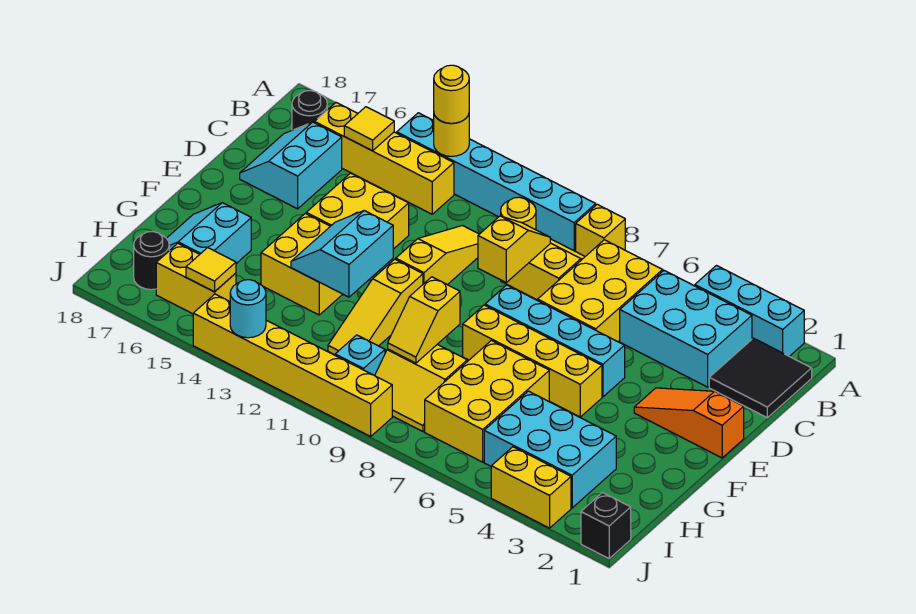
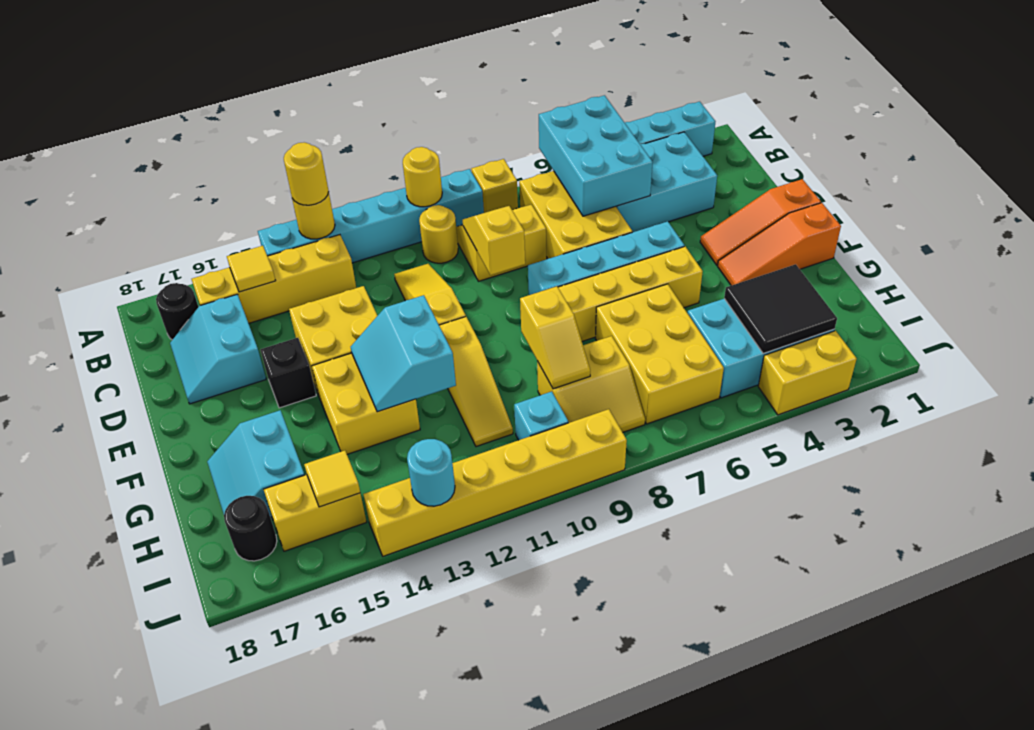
none -> cyan 2x3 brick [539,95,653,216]
none -> yellow 1x1 round brick [403,147,442,207]
black 2x2 tile [709,338,812,418] -> black 2x2 tile moved to [724,264,837,353]
none -> orange 1x3 slope [718,203,841,286]
black 1x1 brick [581,493,631,558] -> black 1x1 brick moved to [260,338,316,408]

